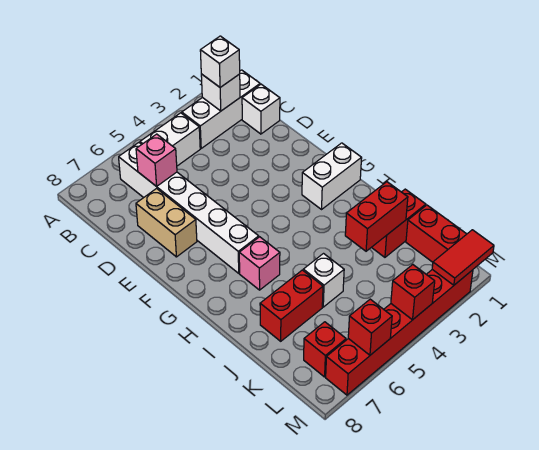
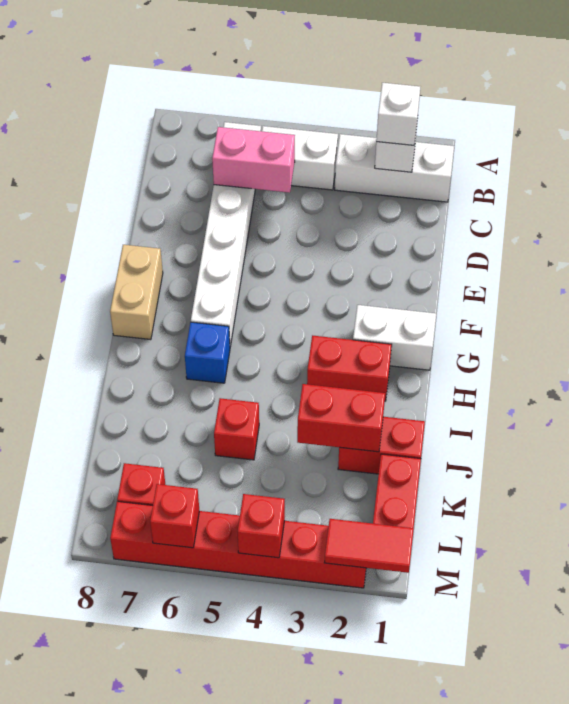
white 1x1 brick [242,84,280,134] -> none
pink 1x1 brick [136,134,177,186] -> pink 1x2 brick [212,127,295,193]
tan 1x2 brick [136,189,197,257] -> tan 1x2 brick moved to [110,245,163,340]
pink 1x1 brick [239,237,280,290] -> blue 1x1 brick [185,322,230,383]
white 1x1 brick [303,254,344,307] -> red 1x1 brick [214,398,259,460]
red 1x2 brick [260,270,323,341] -> red 1x2 brick moved to [307,335,392,401]

